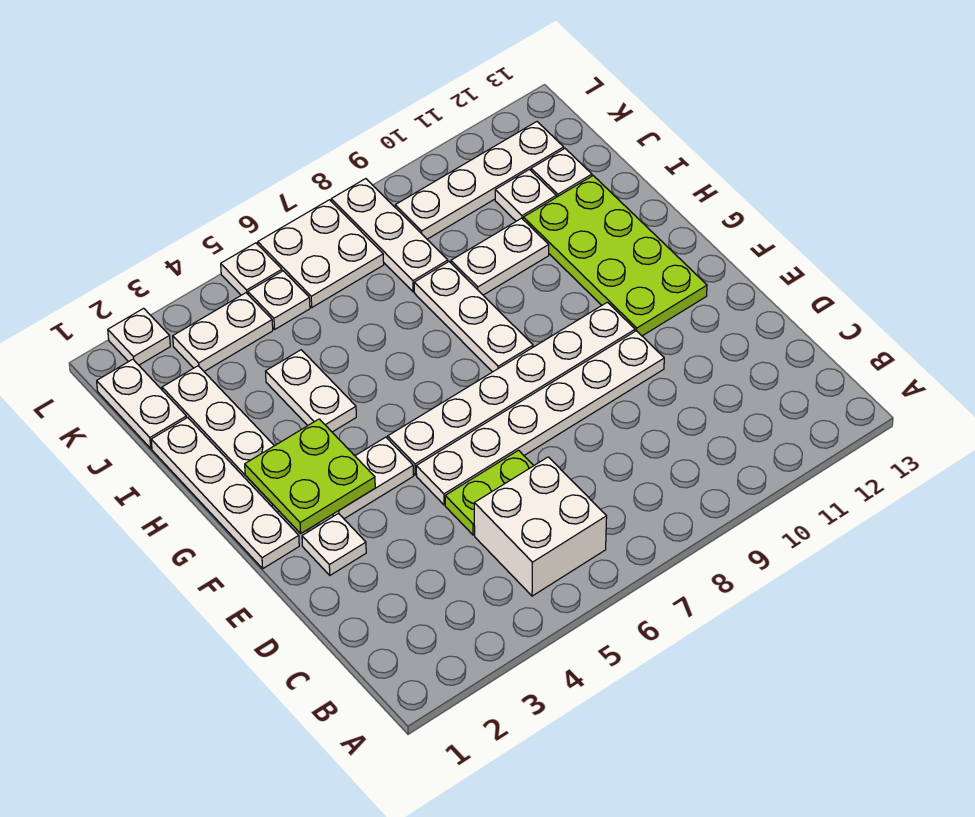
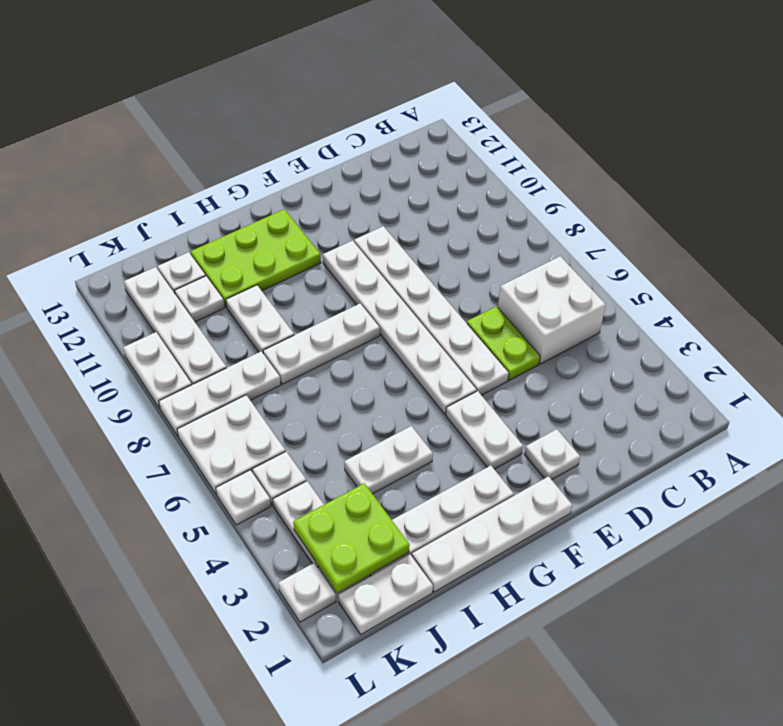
lime 2x2 plate [245,419,375,533] -> lime 2x2 plate moved to [293,483,410,593]
lime 2x4 plate [523,176,707,336] -> lime 2x3 plate [190,209,321,307]
none -> white 1x2 plate [123,332,192,408]

